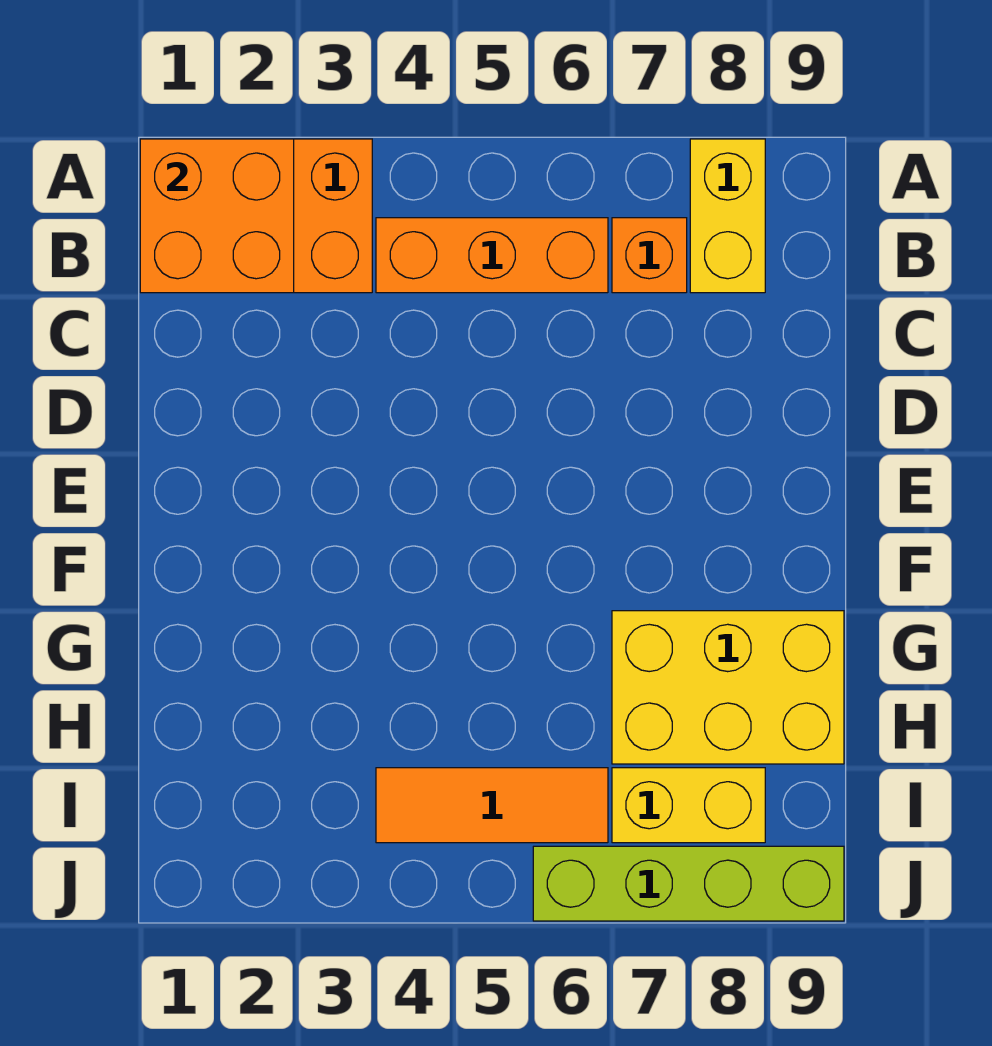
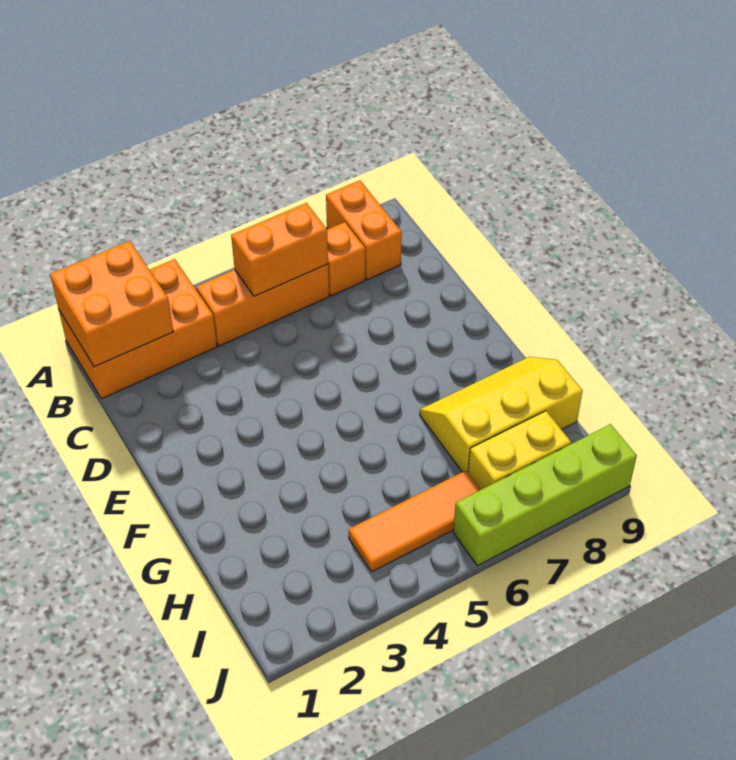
yellow 1x2 brick [690,139,765,293] -> orange 1x2 brick [326,180,402,280]
none -> orange 1x2 brick [231,203,328,296]
yellow 2x3 brick [612,611,844,764] -> yellow 2x3 slope [420,357,583,472]

